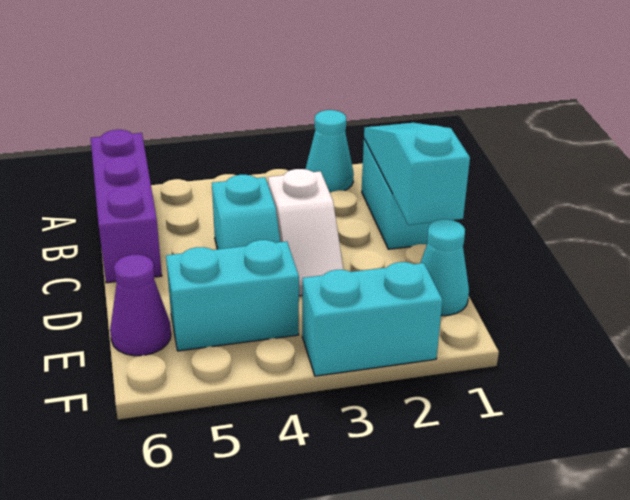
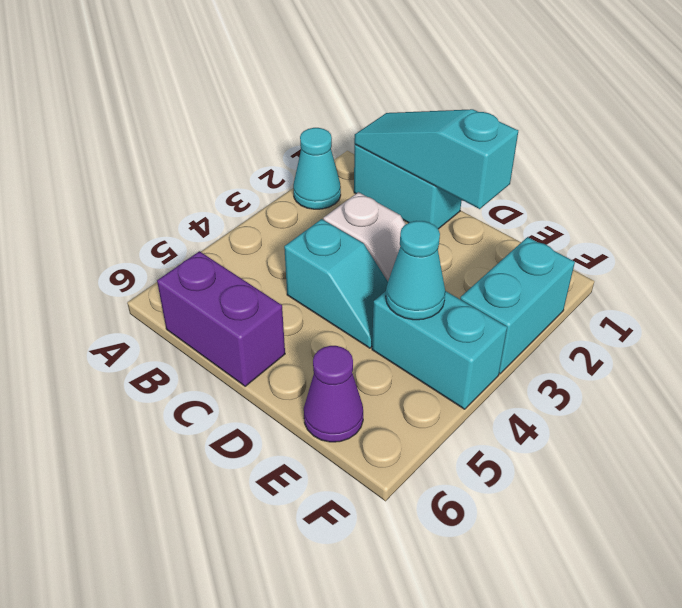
purple 1x3 brick [91,130,162,283] -> purple 1x2 brick [157,251,285,386]
cyan 1x1 cone [420,219,469,316] -> cyan 1x1 cone moved to [386,221,445,320]
cyan 1x2 brick [166,240,299,351] -> cyan 1x2 brick turned to [372,291,507,409]

